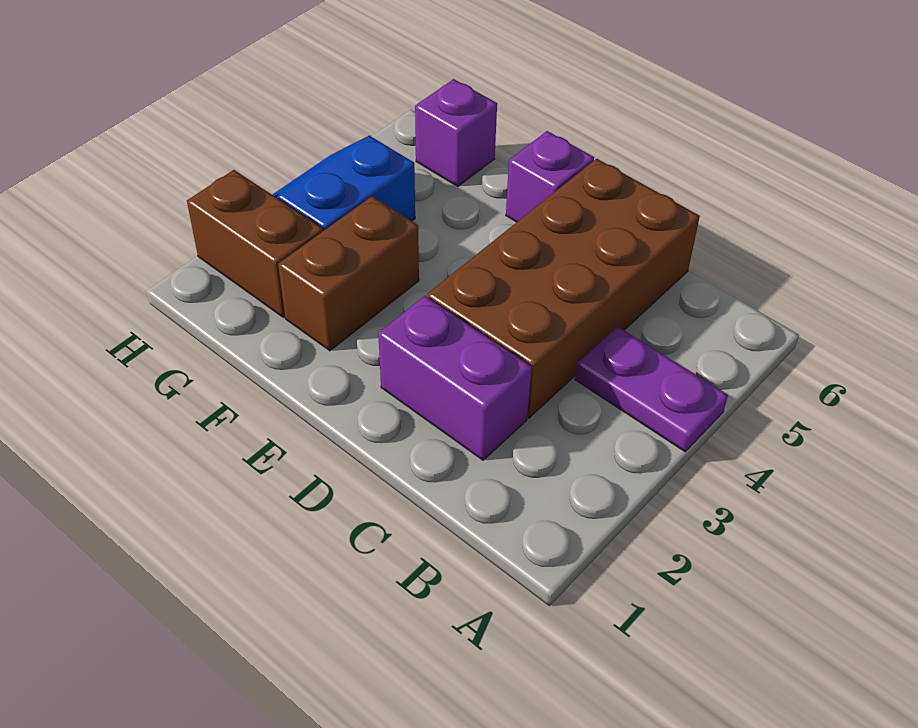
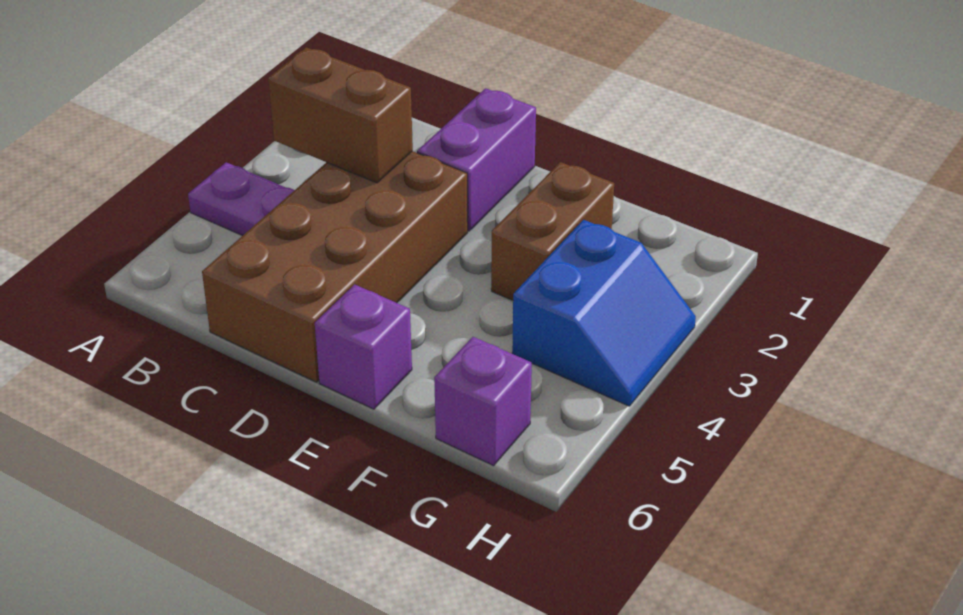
purple 1x2 brick [378,296,532,460] -> purple 1x2 brick turned to [417,88,536,231]
brown 1x2 brick [187,170,323,317] -> brown 1x2 brick moved to [268,47,413,183]

